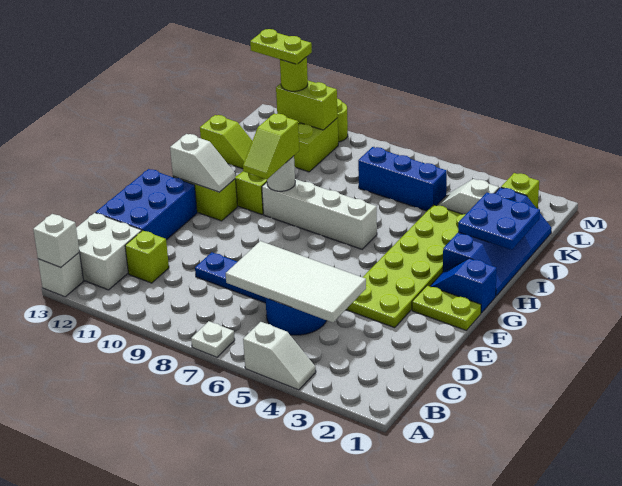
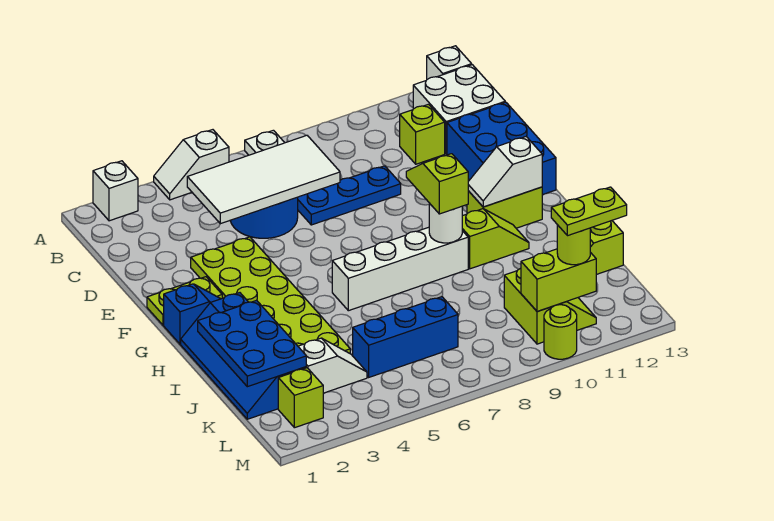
white 1x1 brick [33,214,79,268] -> white 1x1 brick moved to [93,161,138,221]
blue 2x2 plate [458,193,540,250] -> blue 2x3 plate [198,300,306,387]

